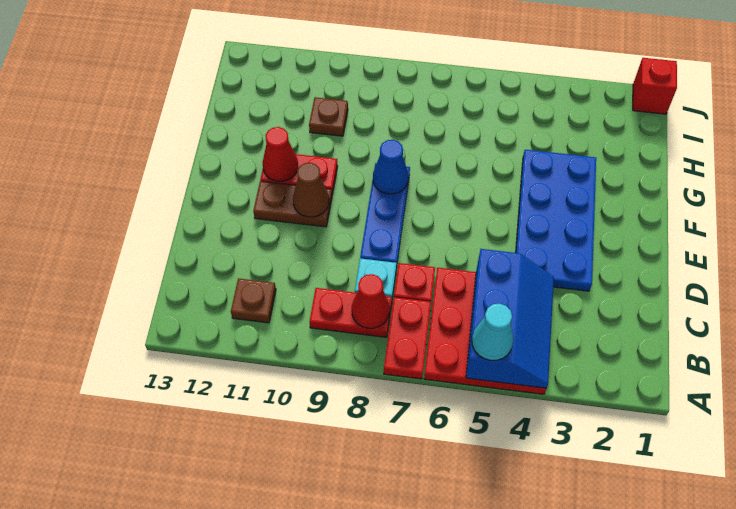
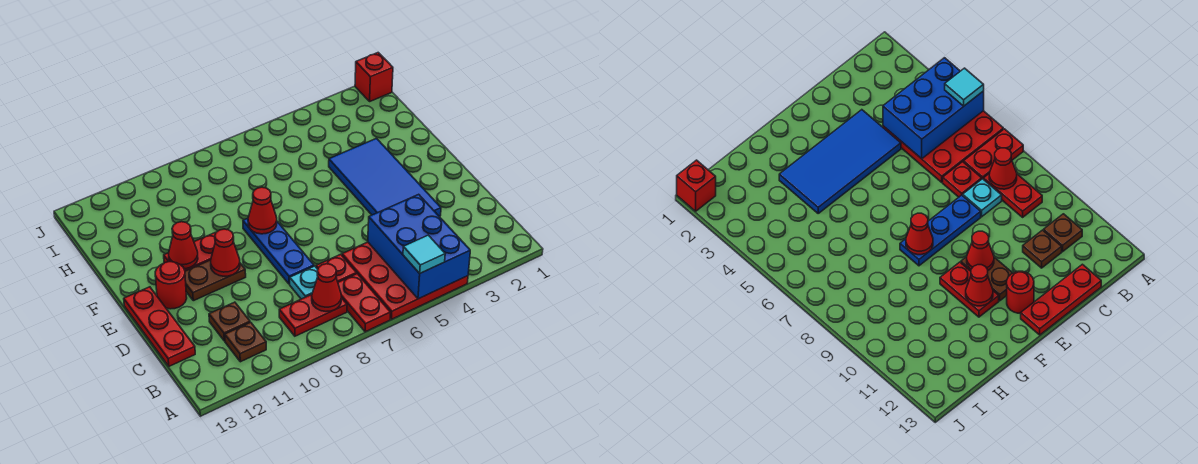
blue 2x3 slope [466,249,554,388] -> blue 2x3 brick [368,194,470,299]
cyan 1x1 cone [472,303,514,360] -> cyan 1x1 tile [403,235,445,273]
none -> red 1x3 plate [124,287,195,366]
blue 2x4 plate [516,150,596,291] -> blue 2x4 tile [329,138,441,216]
brown 1x1 cone [293,163,329,217] -> red 1x1 cone [211,229,240,276]
none -> red 1x1 round brick [155,262,187,309]
blue 1x1 cone [373,140,408,194] -> red 1x1 cone [248,187,277,234]
brown 1x1 plate [309,97,348,136] -> brown 1x1 plate moved to [209,302,250,341]

